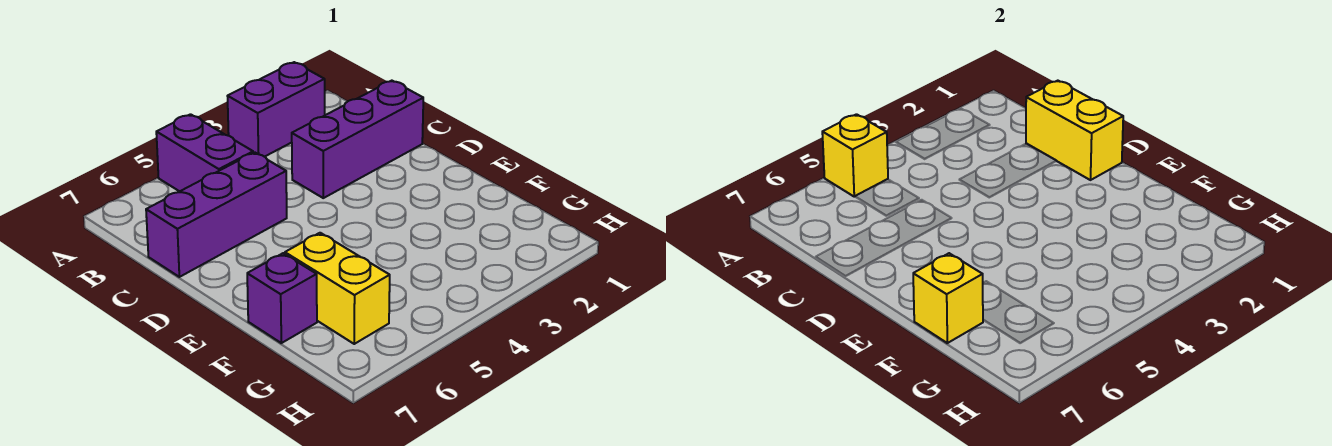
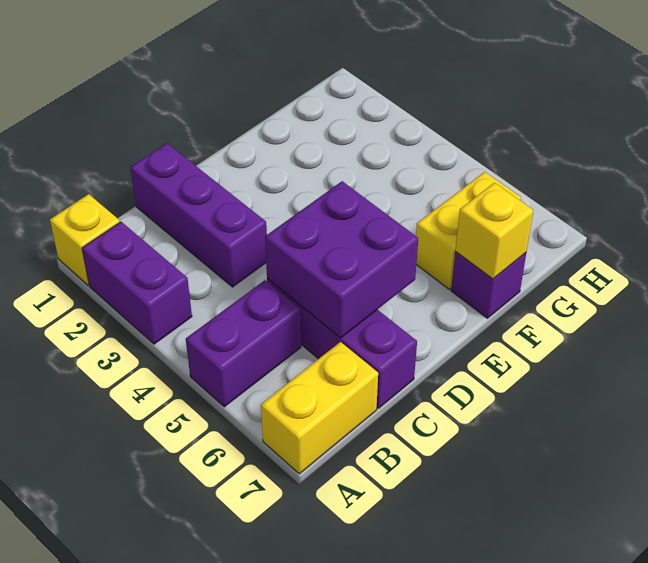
yellow 1x1 brick [822,114,888,197] -> yellow 1x1 brick moved to [50,194,120,285]
yellow 1x2 brick [1026,81,1123,180] -> yellow 1x2 brick moved to [261,342,378,474]
none -> purple 2x2 brick [265,181,418,338]

